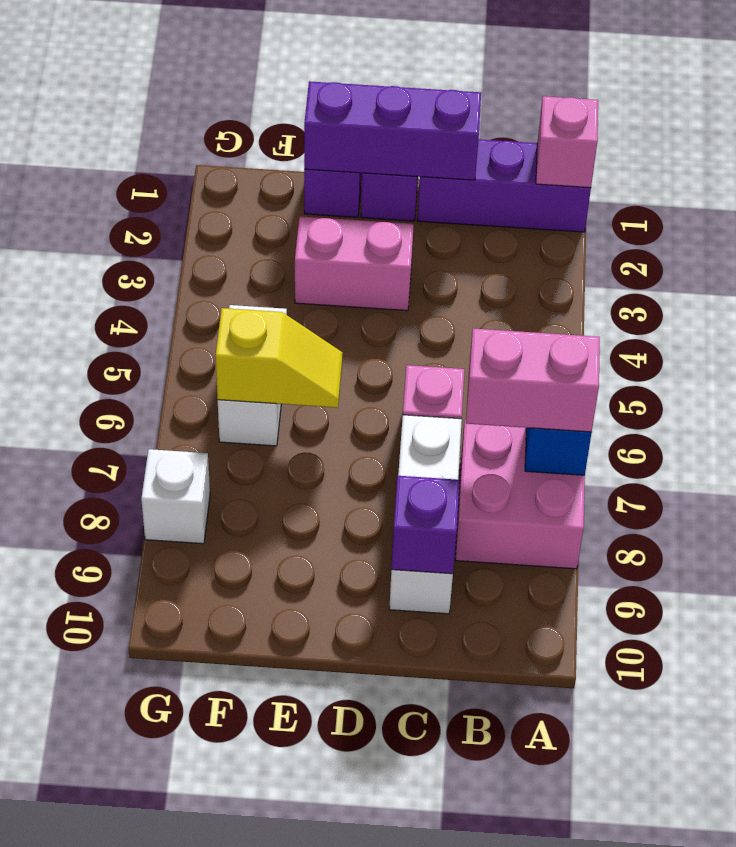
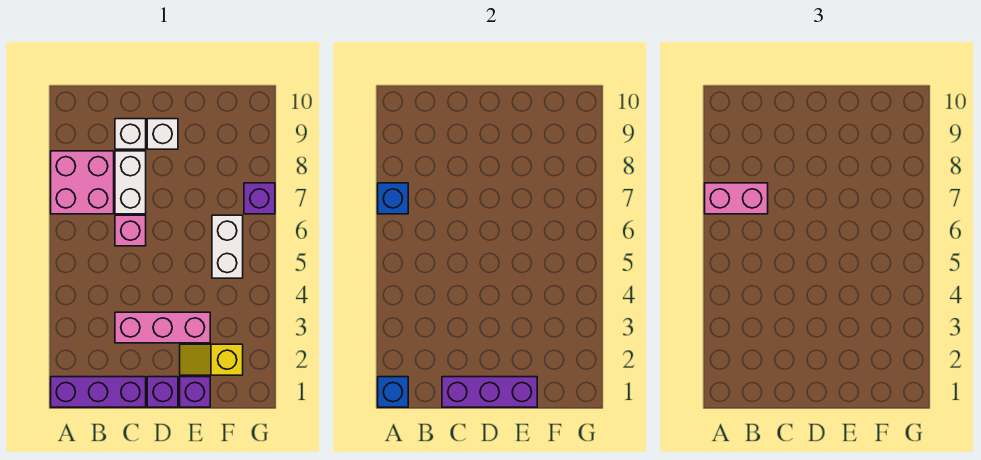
pink 1x1 brick [536,96,598,188] -> blue 1x1 brick [378,377,408,407]
purple 1x1 brick [391,476,460,574] -> purple 1x1 brick moved to [244,183,275,214]
pink 1x2 brick [295,216,414,311] -> pink 1x3 brick [115,312,210,343]
yellow 1x2 slope [215,308,343,408] -> yellow 1x2 slope moved to [180,344,243,375]
white 1x1 brick [141,449,210,544] -> white 1x1 brick moved to [147,119,178,149]

